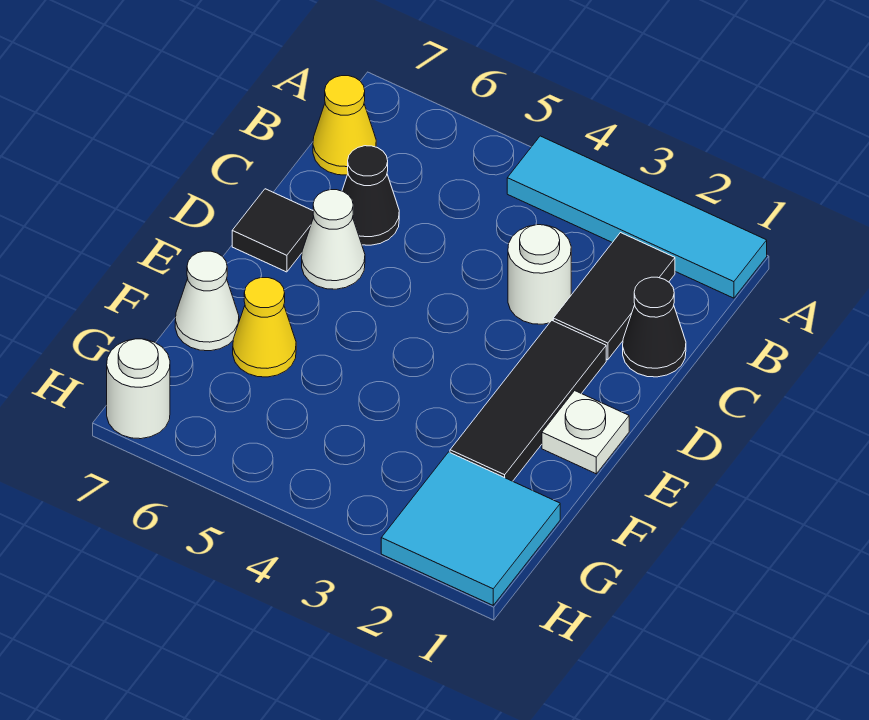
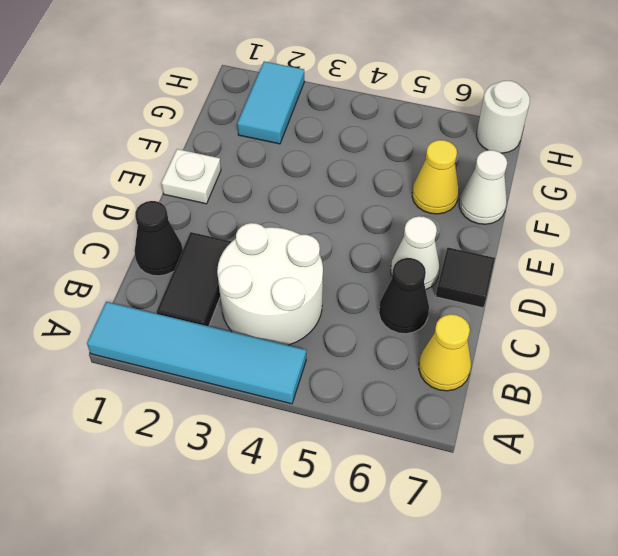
white 1x1 round brick [508,225,571,324] -> white 2x2 round brick [217,223,323,345]
black 1x3 tile [450,321,606,481] -> none
cyan 2x2 tile [381,452,560,605] -> cyan 1x2 tile [237,61,305,144]

